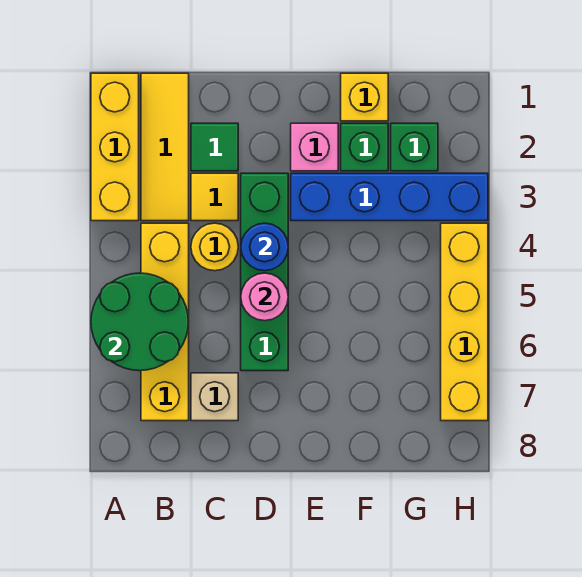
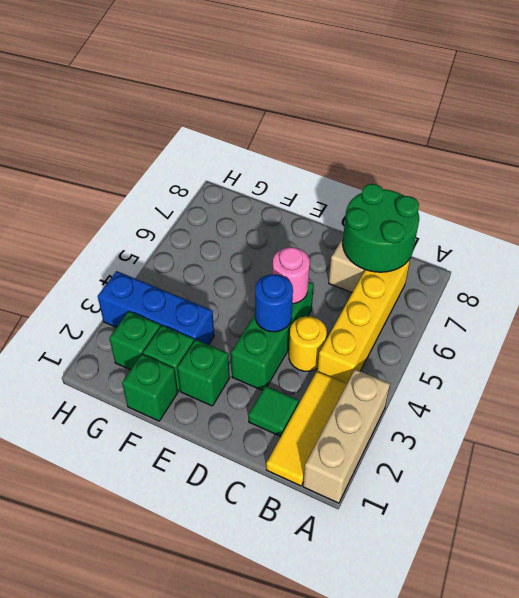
yellow 1x3 brick [91,73,139,221] -> tan 1x3 brick [303,369,390,503]
green 2x2 round brick [91,273,189,371] -> green 2x2 round brick moved to [343,184,419,272]
yellow 1x1 tile [191,173,238,221] -> none
green 1x4 brick [241,173,288,371] -> green 1x3 brick [231,282,314,390]
pink 1x1 brick [291,123,338,171] -> green 1x1 brick [177,340,230,406]
blue 1x4 brick [291,173,488,221] -> blue 1x3 brick [98,271,214,345]
yellow 1x1 brick [341,73,388,121] -> green 1x1 brick [122,354,178,421]
yellow 1x4 brick [441,223,488,421] -> none

